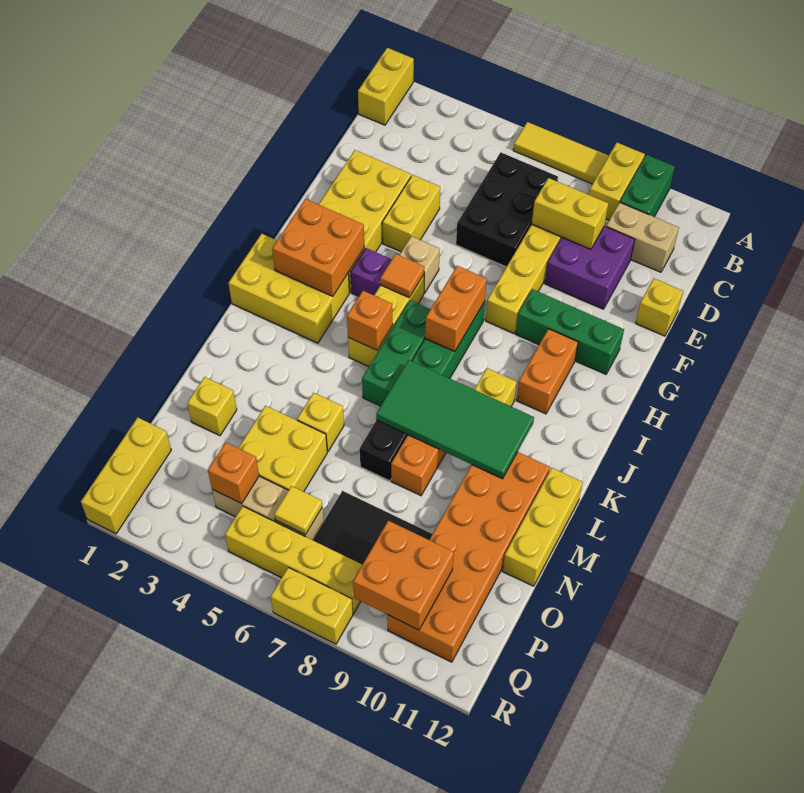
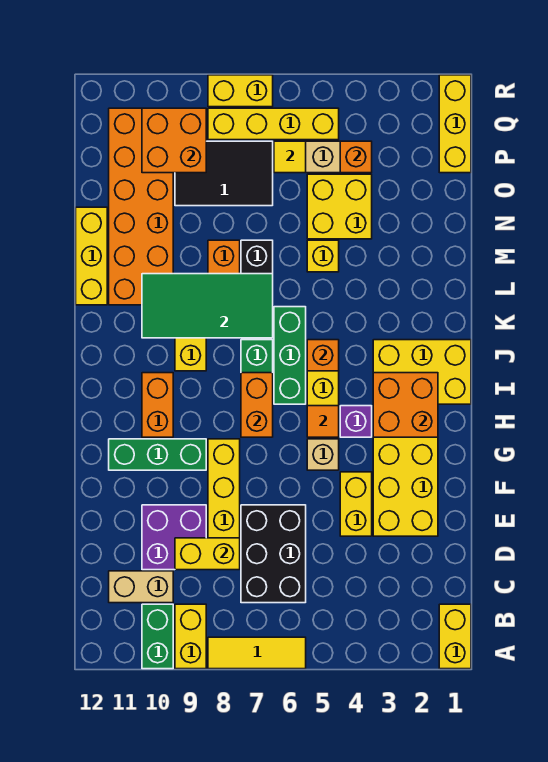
yellow 1x1 brick [636,279,683,336] -> none
yellow 1x1 brick [187,377,237,436] -> none

